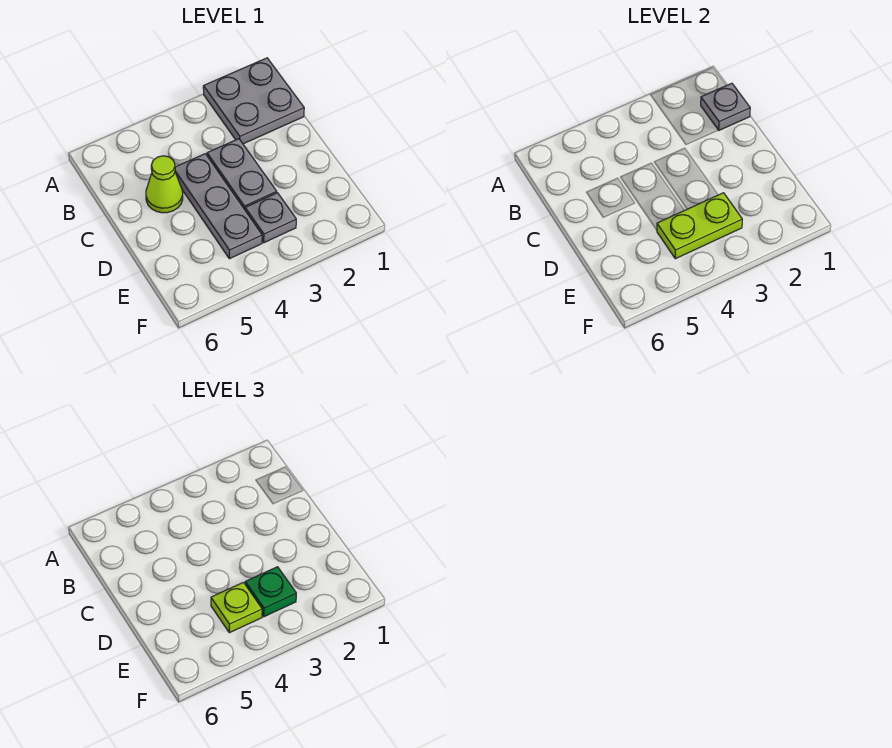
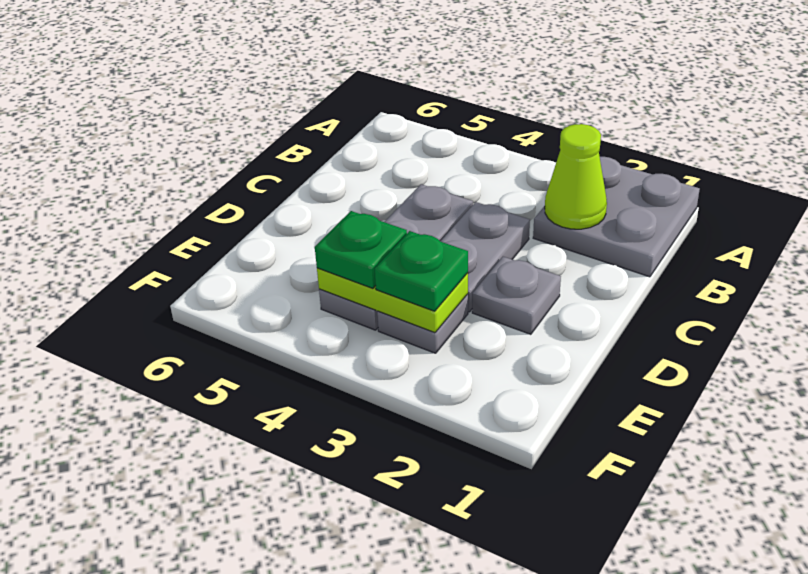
grey 1x1 plate [701,83,750,130] -> grey 1x1 plate moved to [472,257,561,334]
lime 1x1 cone [146,156,183,213] -> lime 1x1 cone moved to [545,124,607,229]
lime 1x1 plate [211,582,262,633] -> green 1x1 plate [315,211,407,288]

